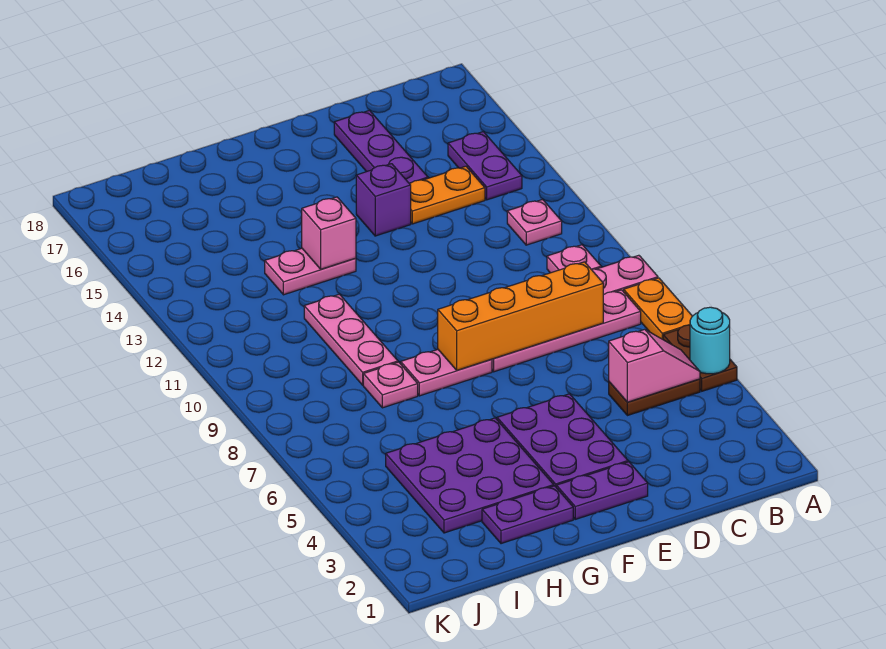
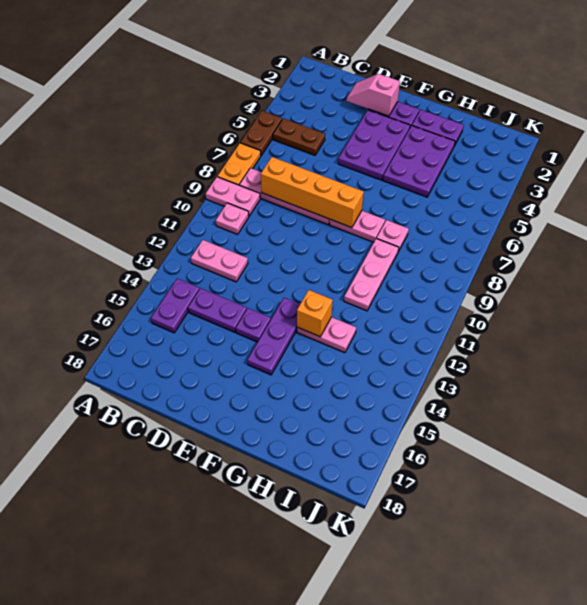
cyan 1x1 round brick [690,307,730,374] -> none
pink 1x2 slope [609,329,700,402] -> pink 1x2 slope moved to [347,74,400,116]
pink 1x1 plate [507,199,562,245] -> pink 1x2 plate [191,240,248,282]
orange 1x2 plate [410,166,485,224] -> purple 1x2 plate [188,288,247,332]
purple 1x3 plate [334,110,428,184] -> purple 1x3 plate moved to [247,298,300,375]
purple 1x1 brick [356,164,411,236] -> purple 1x1 plate [236,308,271,342]
purple 3x3 plate [386,418,554,533] -> purple 2x3 plate [383,126,455,197]
pink 1x1 brick [302,197,356,269] -> orange 1x1 brick [297,290,332,337]

